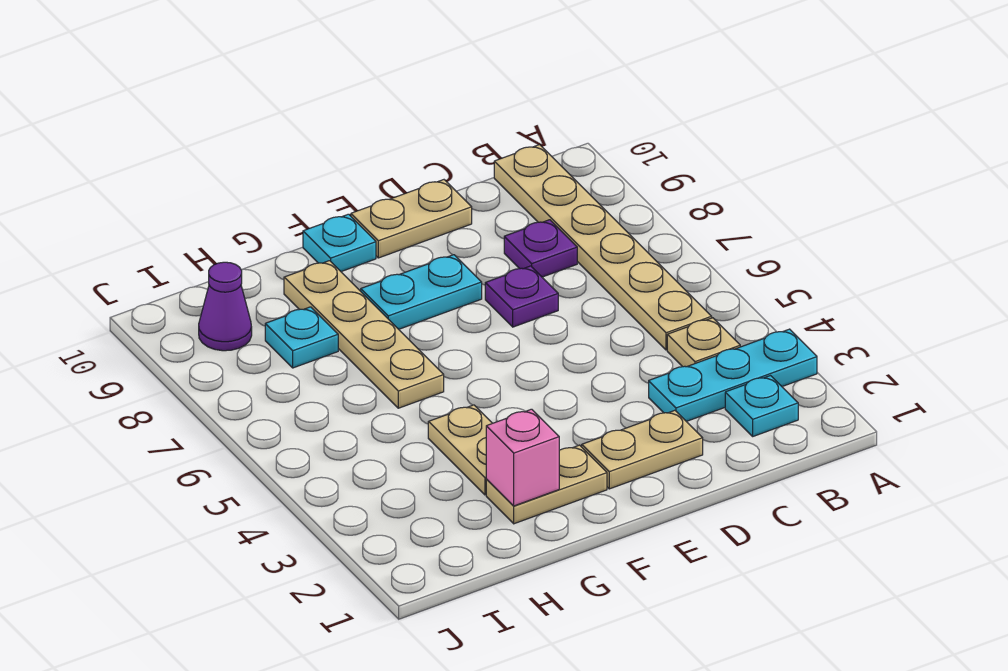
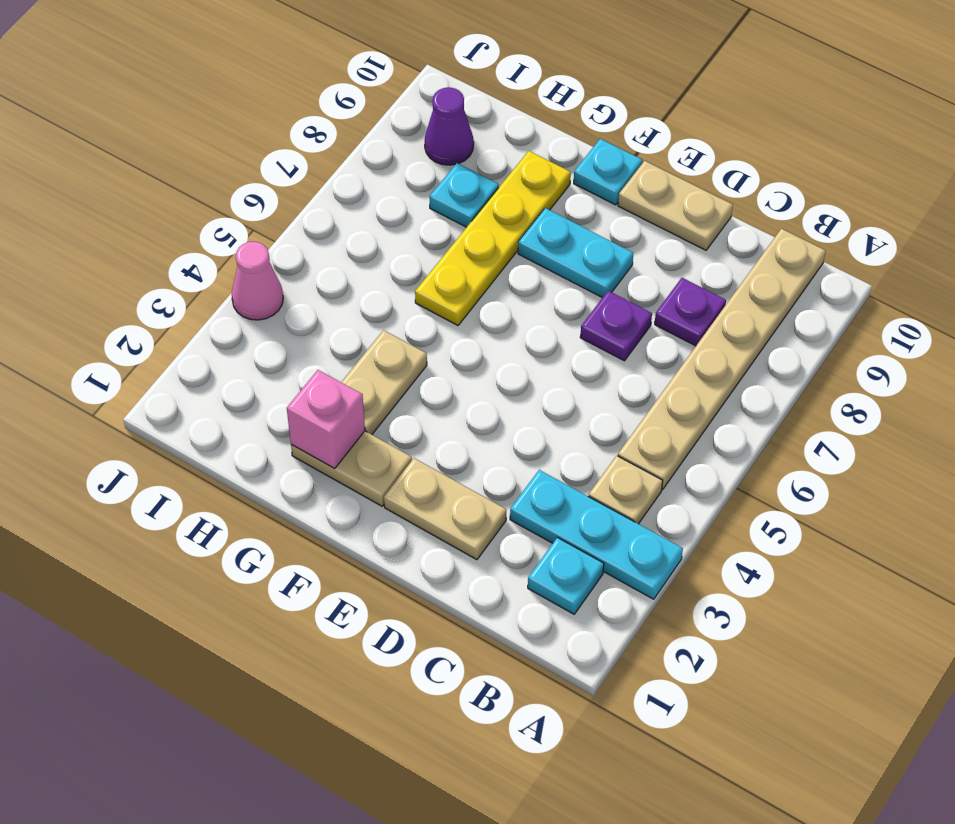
tan 1x4 plate [284,261,444,408] -> yellow 1x4 plate [415,151,571,325]
none -> pink 1x1 cone [232,242,283,320]

